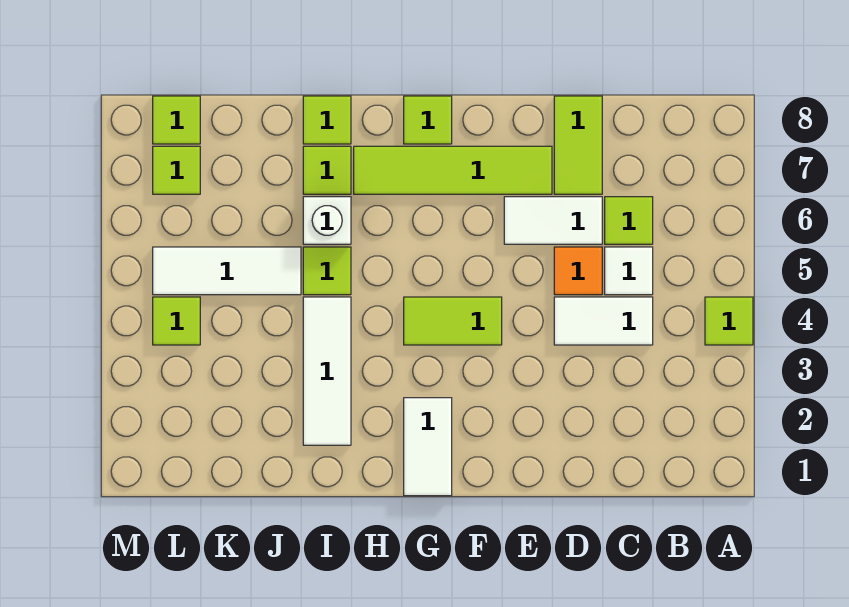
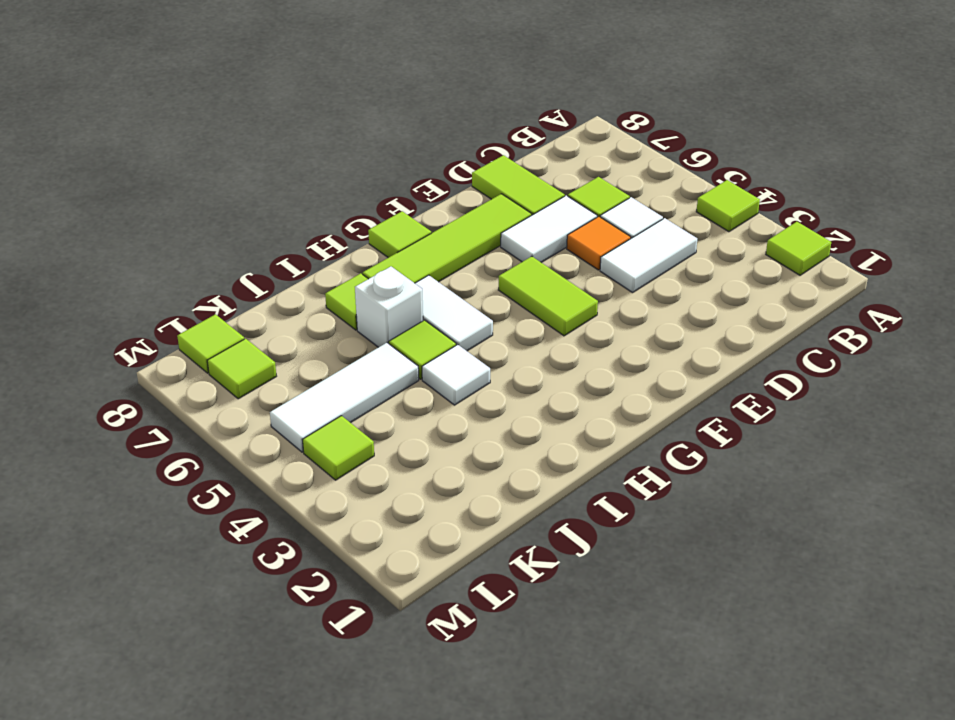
lime 1x2 tile [404,297,502,345] -> lime 1x2 tile turned to [498,256,598,336]
white 1x2 tile [404,398,452,496] -> white 1x2 tile moved to [415,275,493,351]
white 1x3 tile [303,297,351,445] -> white 1x1 tile [422,345,490,405]
lime 1x1 tile [303,96,351,144] -> lime 1x1 tile moved to [766,222,831,275]

